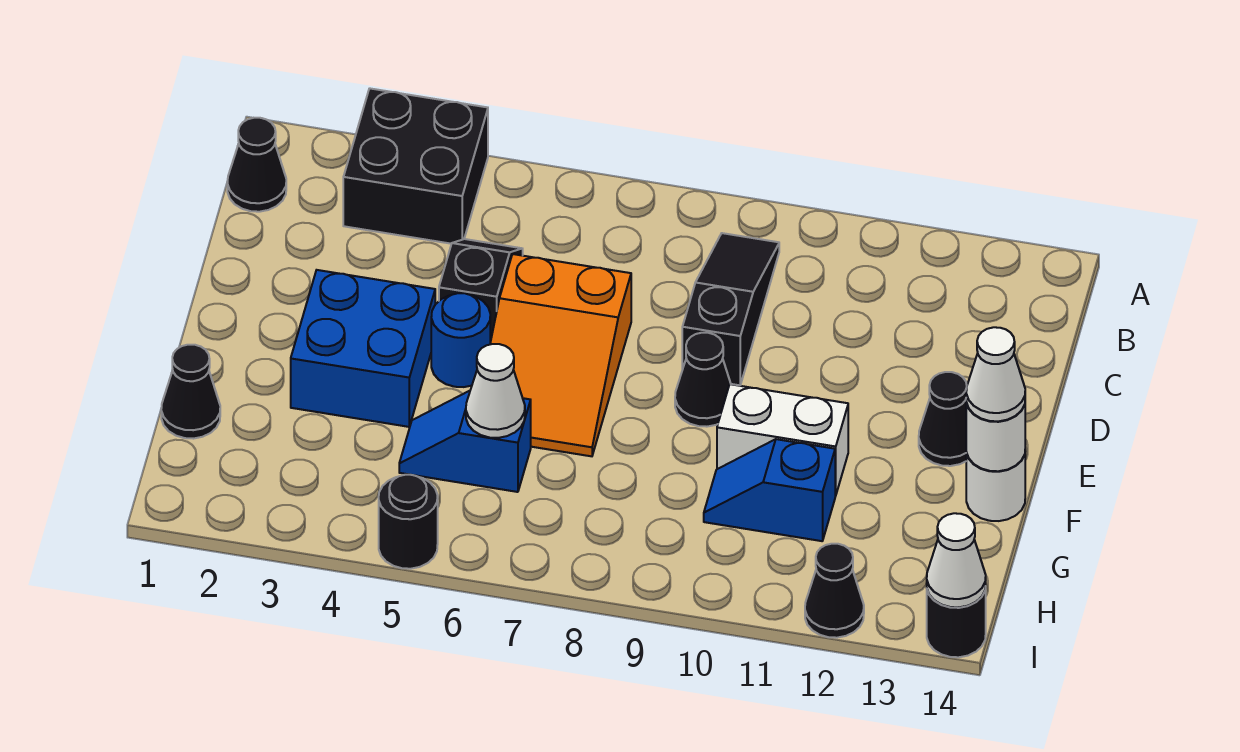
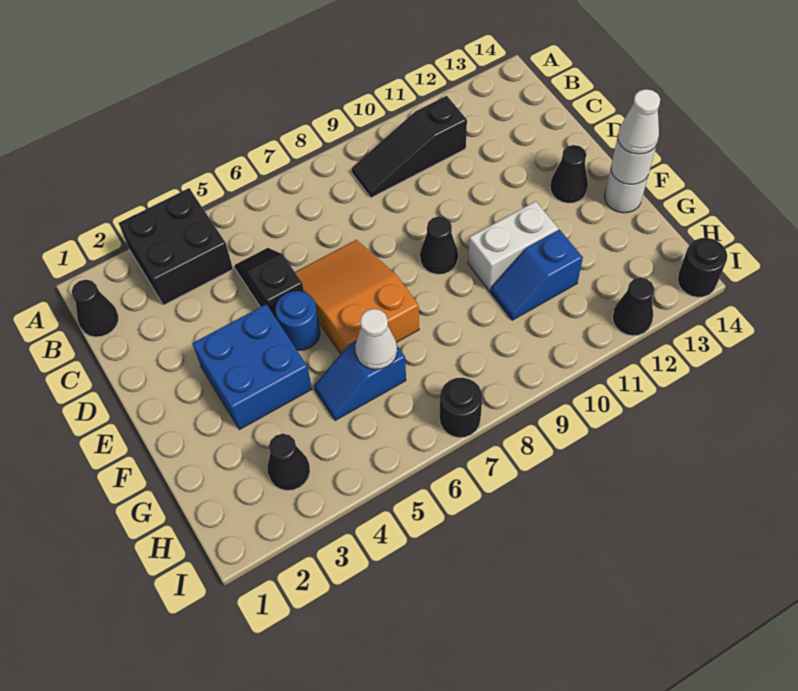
black 1x3 slope [682,233,779,385] -> black 1x3 slope turned to [352,96,467,198]
orange 2x3 slope [490,254,631,456] -> orange 2x3 slope turned to [295,240,419,354]
black 1x1 cone [161,345,220,439] -> black 1x1 cone moved to [267,434,310,490]
black 1x1 round brick [379,475,438,569] -> black 1x1 round brick moved to [440,378,482,438]
white 1x1 cone [927,513,986,607] -> none

